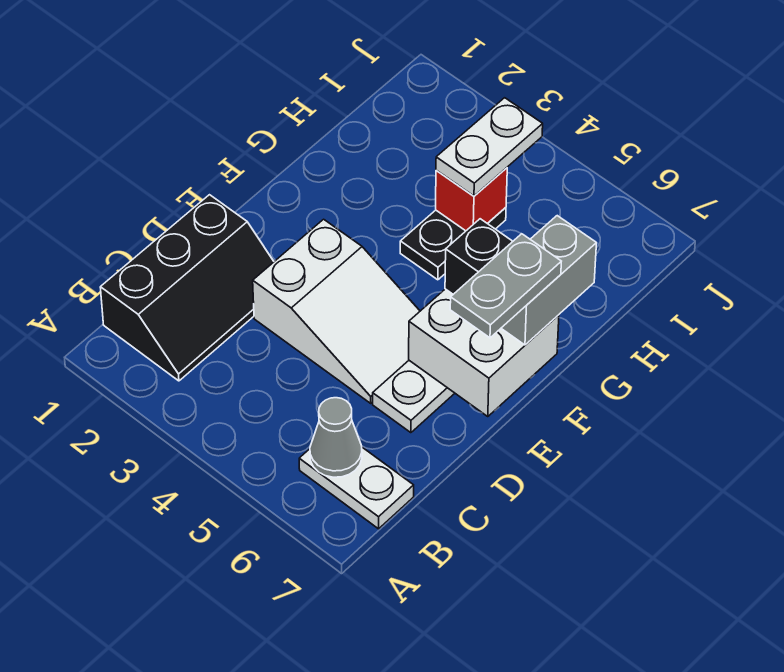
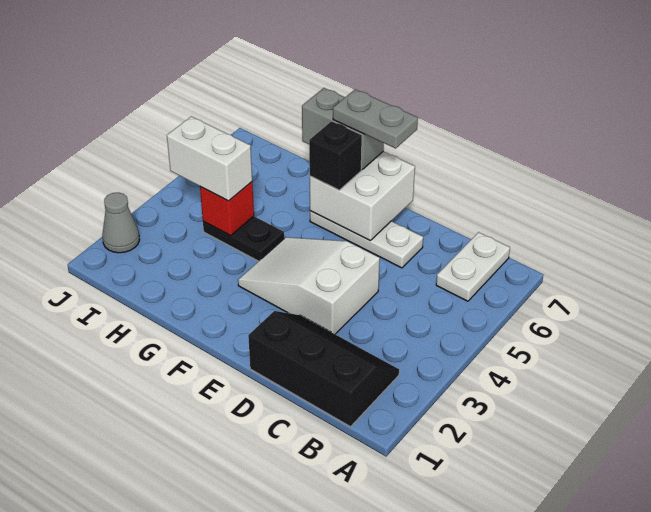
grey 1x1 cone [310,398,362,477] -> grey 1x1 cone moved to [102,192,140,253]
white 2x3 slope [253,219,420,403] -> white 2x3 slope turned to [238,237,380,334]
white 1x2 plate [436,98,543,196] -> white 1x2 brick [167,116,252,201]

